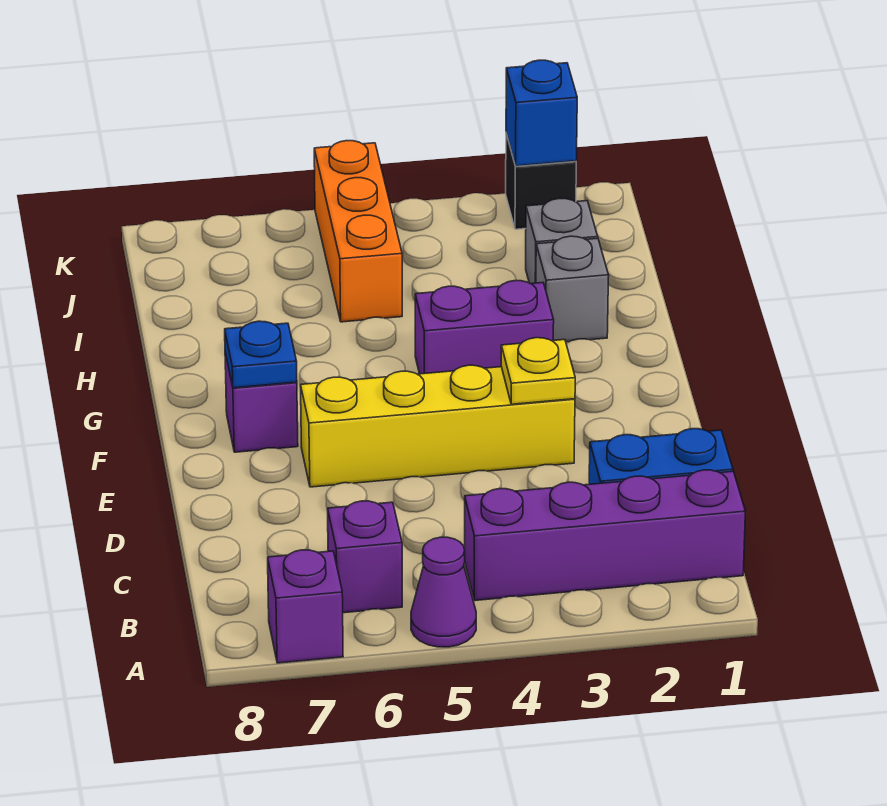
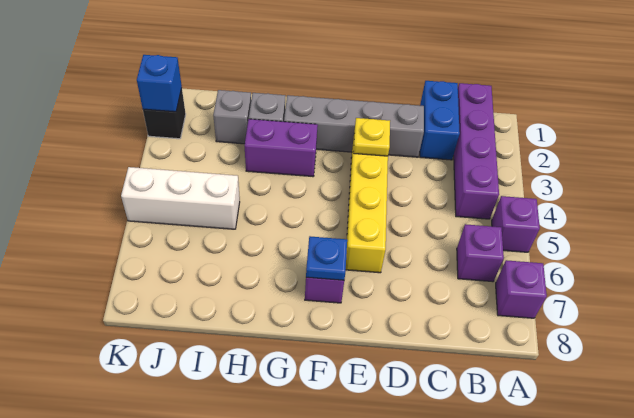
purple 1x1 cone [411,537,476,647] -> purple 1x1 brick [492,196,540,252]
none -> grey 1x4 brick [284,95,424,157]
purple 1x2 brick [415,281,554,374] -> purple 1x2 brick turned to [245,119,318,177]
orange 1x3 brick [314,141,402,322] -> white 1x3 brick [121,167,240,229]

